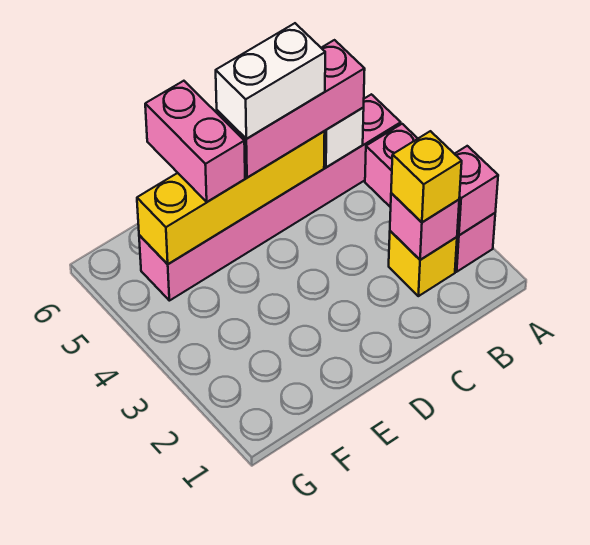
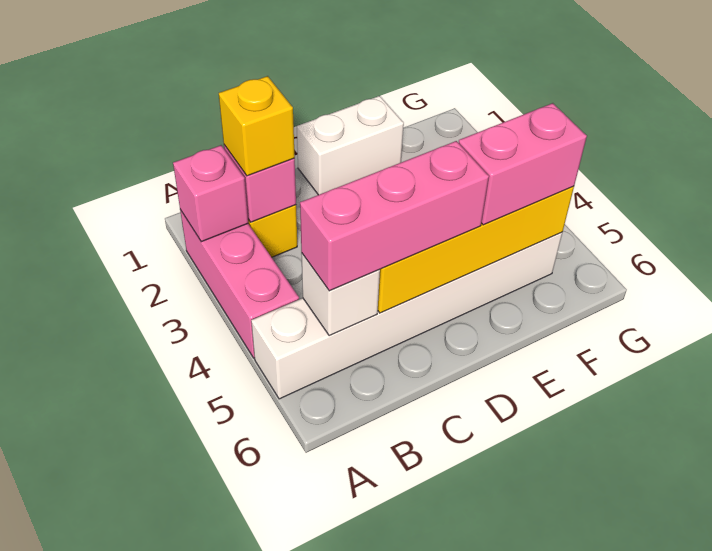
pink 1x6 brick [139,94,401,301] -> white 1x6 brick [251,233,562,399]
white 1x2 brick [216,23,325,139] -> white 1x2 brick moved to [297,96,404,195]
pink 1x2 brick [145,81,245,202] -> pink 1x2 brick turned to [459,103,587,225]

